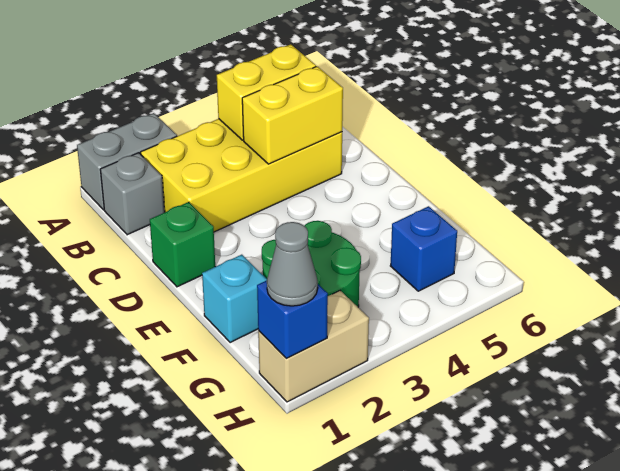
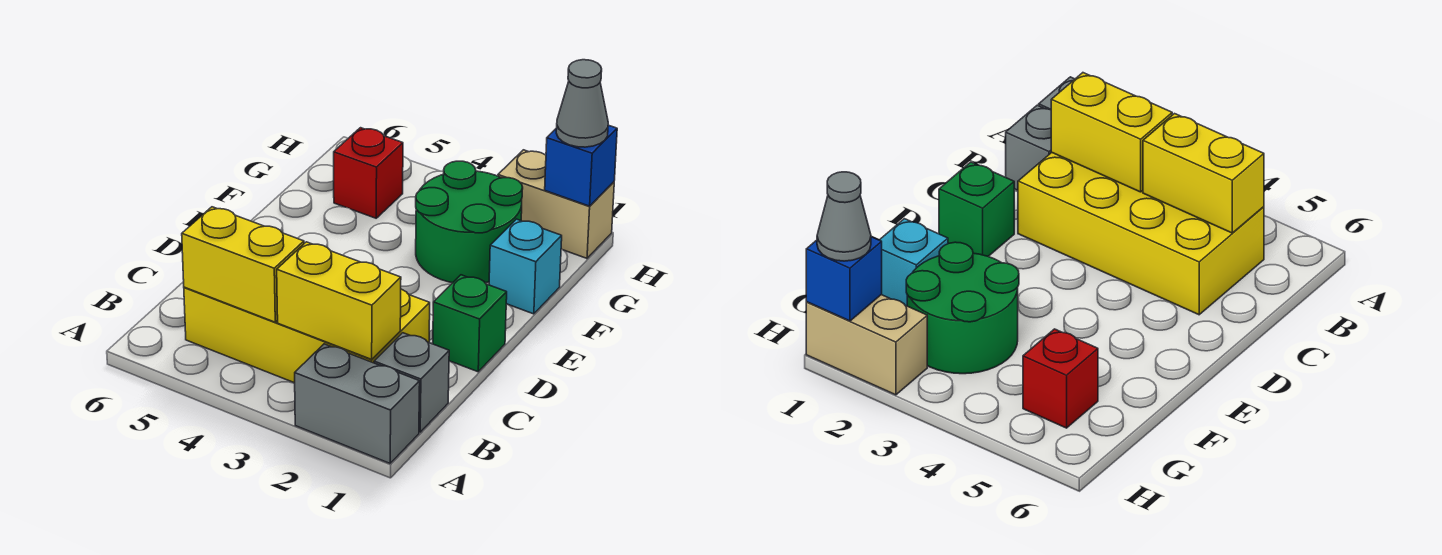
yellow 1x2 brick [242,67,343,164] -> yellow 1x2 brick moved to [277,242,401,359]
blue 1x1 brick [390,206,457,291] -> red 1x1 brick [334,128,403,218]

